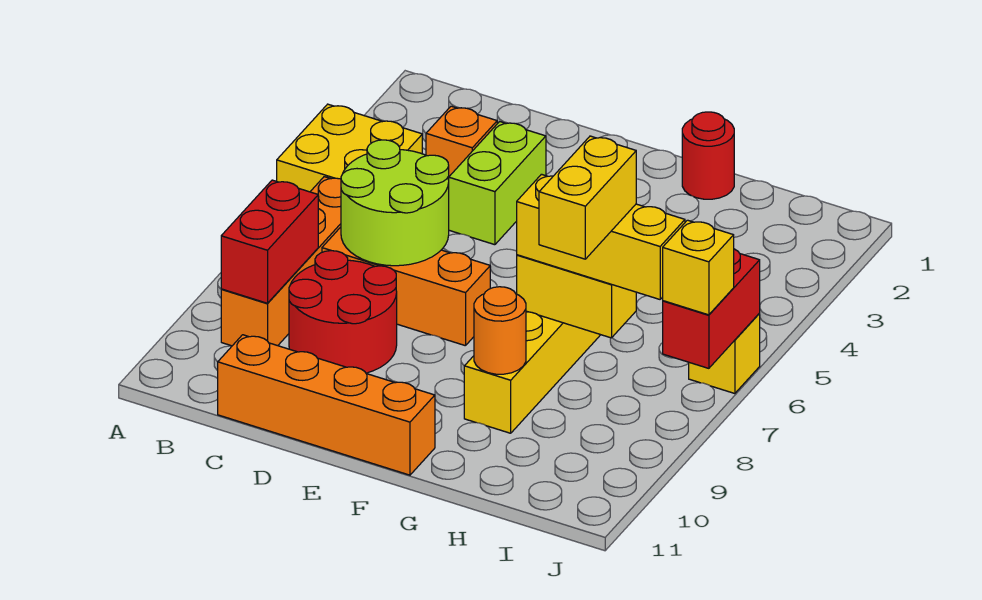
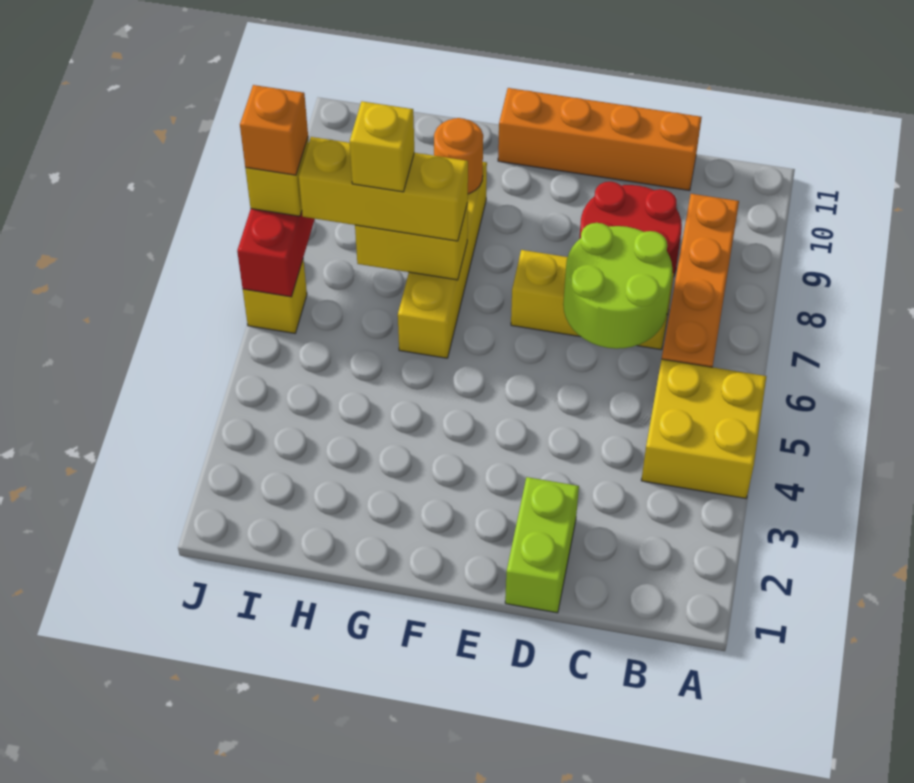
red 1x2 brick [221,180,318,303] -> none
orange 1x1 brick [426,106,497,180] -> orange 1x1 brick moved to [240,85,308,175]
orange 1x3 brick [322,227,490,346] -> yellow 1x3 brick [511,250,674,350]
lime 1x2 brick [449,122,546,245] -> lime 1x2 brick moved to [505,477,579,613]
red 1x1 round brick [682,112,734,199] -> none
yellow 1x2 brick [539,136,636,259] -> yellow 1x1 brick [350,101,414,192]

